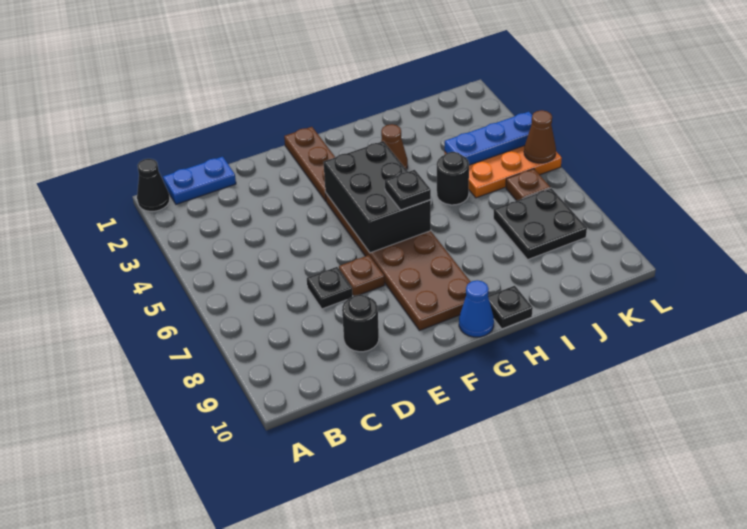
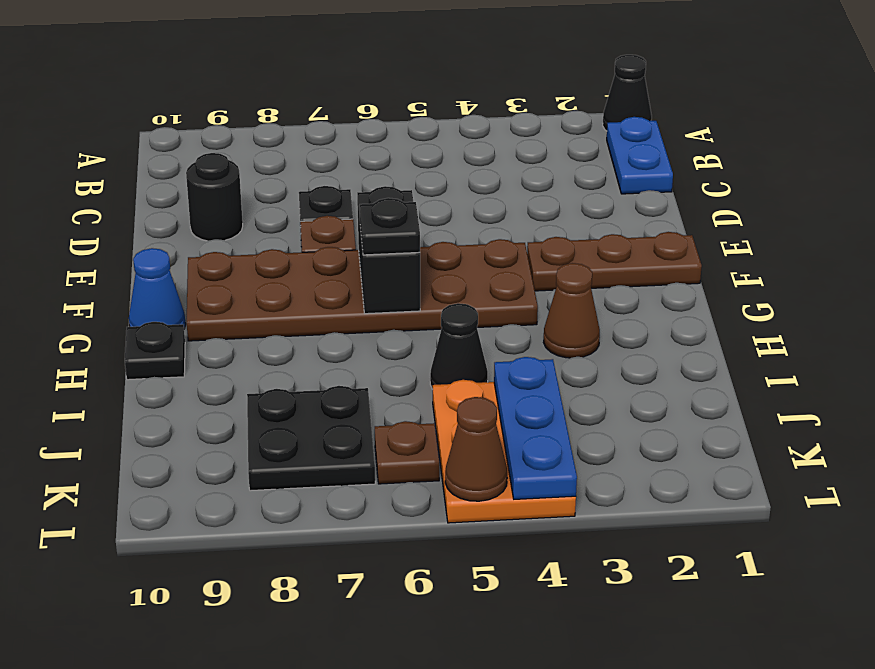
black 2x3 brick [323,141,431,253] -> black 1x2 brick [357,186,420,314]
black 1x1 round brick [437,152,469,205] -> black 1x1 cone [430,303,488,389]

